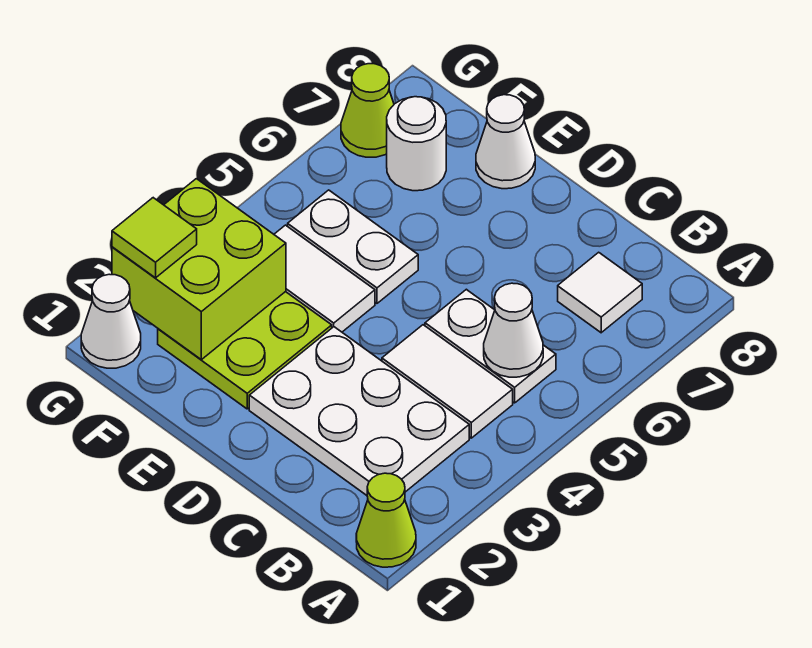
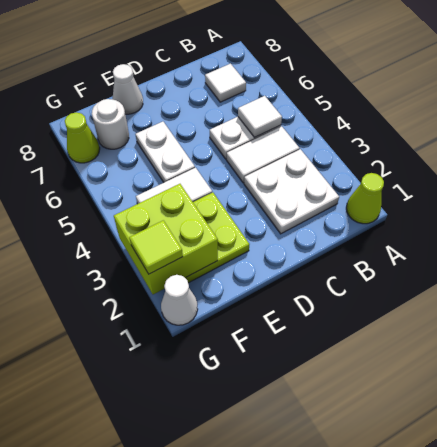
white 2x3 plate [249,327,469,495] -> white 2x2 plate [244,149,339,234]
white 1x1 cone [484,283,543,377] -> white 1x1 tile [238,96,282,138]
white 1x2 plate [288,190,418,303] -> white 1x2 plate turned to [135,122,195,182]

